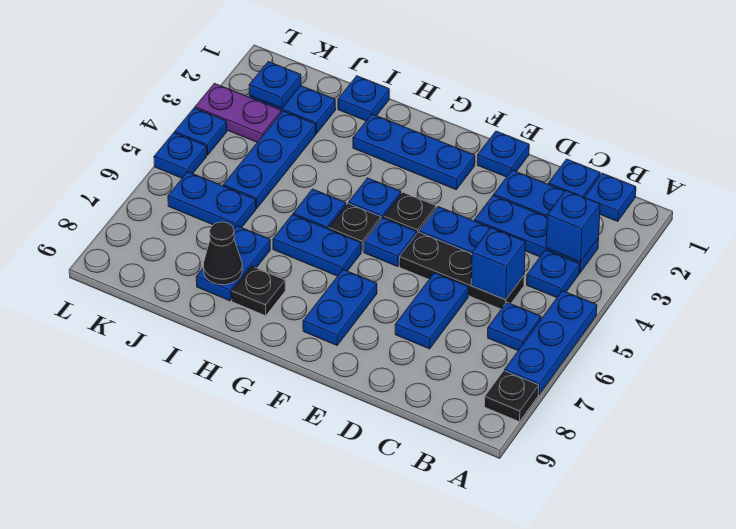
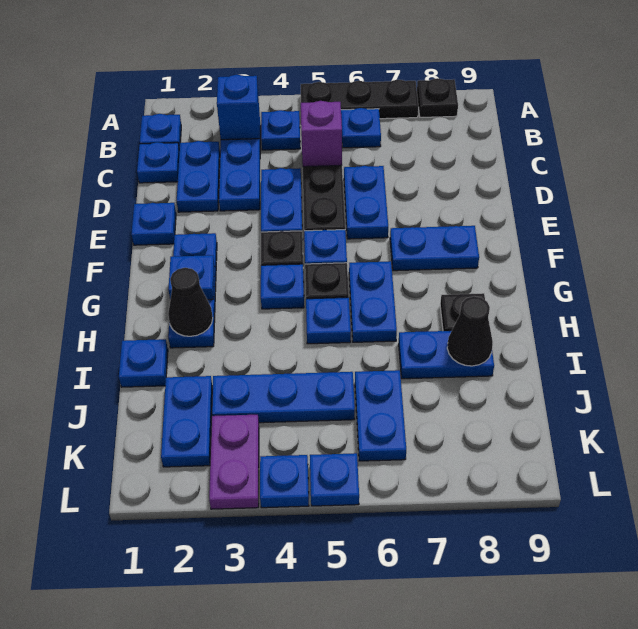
blue 1x3 plate [505,291,597,394] -> black 1x3 plate [301,80,418,119]
blue 1x1 brick [471,228,525,300] -> purple 1x1 brick [301,101,342,167]
blue 1x2 plate [395,273,469,349] -> blue 1x2 plate turned to [344,166,388,239]
none -> black 1x1 cone [168,268,213,336]
blue 1x1 plate [249,62,301,109] -> blue 1x1 plate moved to [168,255,215,300]

